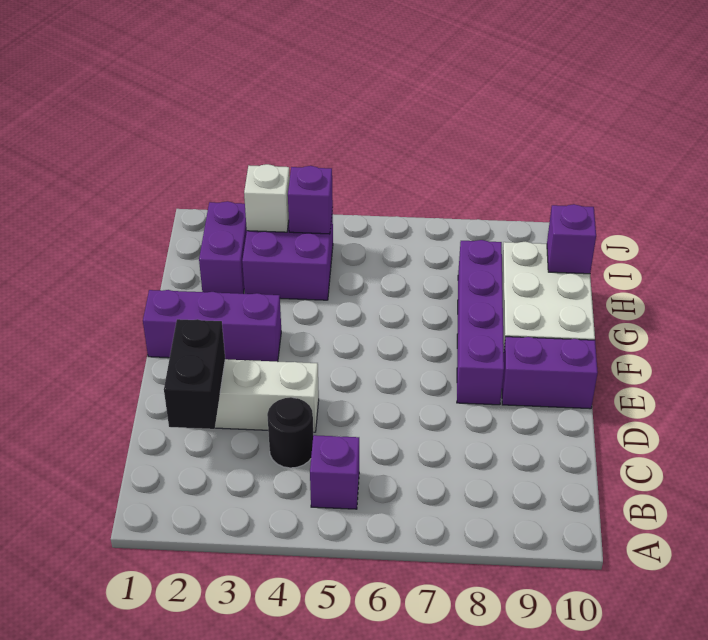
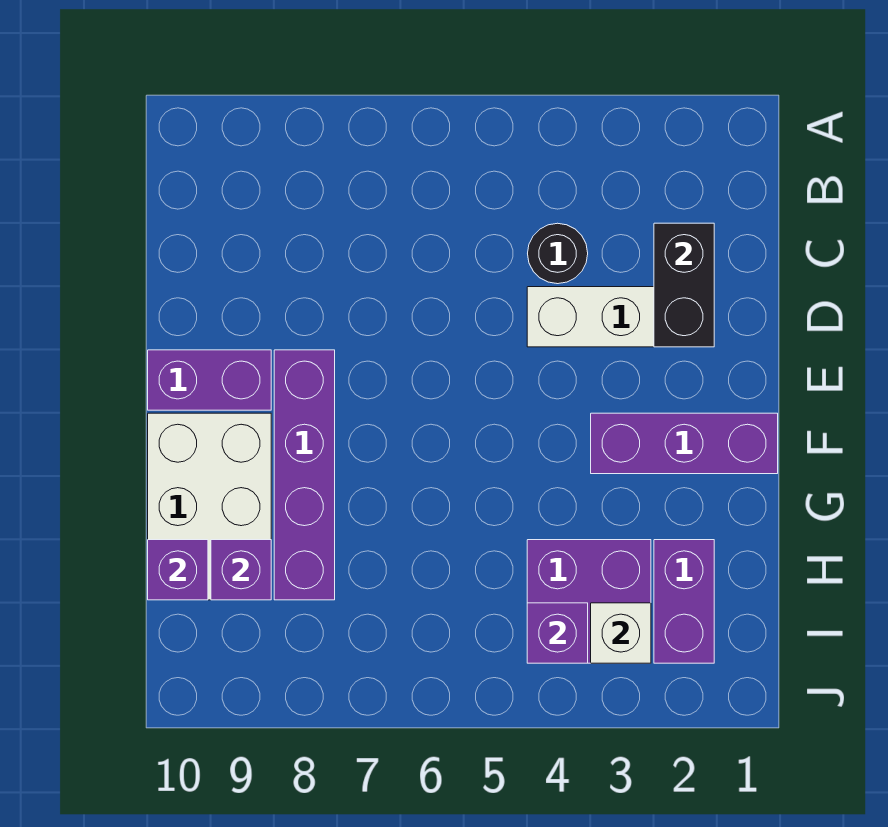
purple 1x1 brick [310,435,359,509] -> purple 1x1 brick moved to [211,540,271,600]

